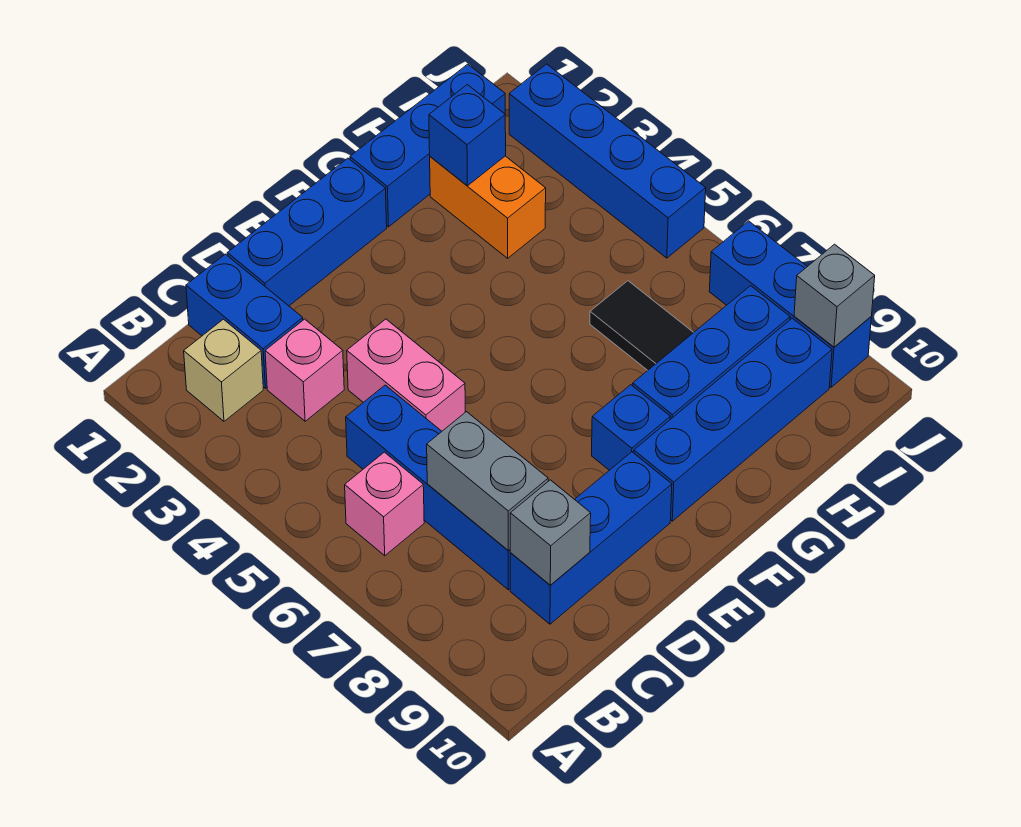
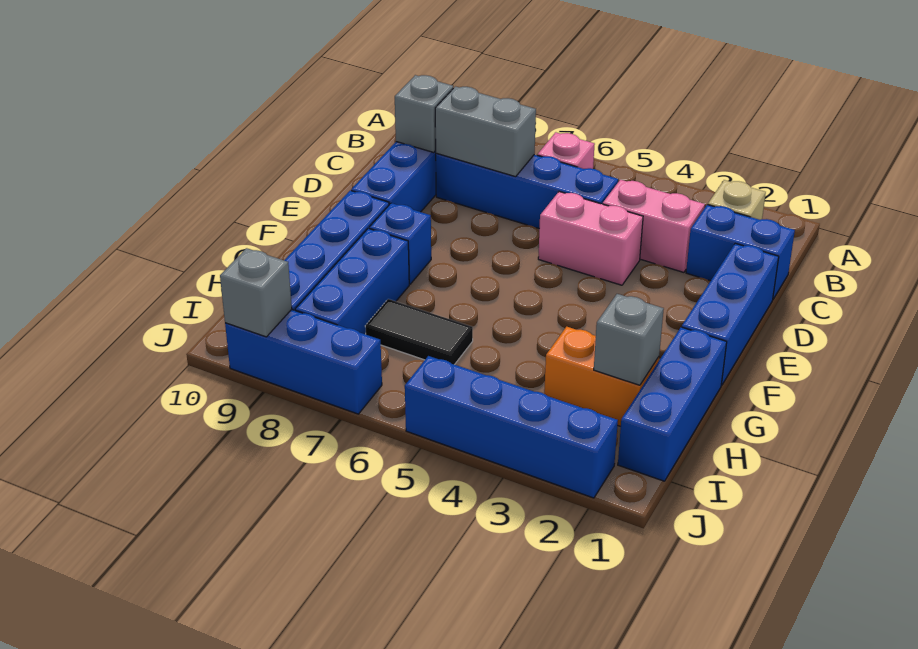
pink 1x1 brick [265,319,344,421] -> pink 1x2 brick [603,180,705,272]
blue 1x1 brick [429,85,506,186] -> grey 1x1 brick [594,294,664,385]

